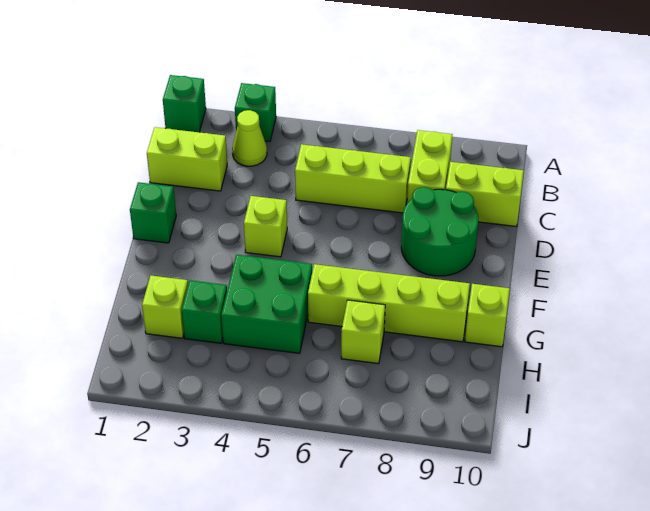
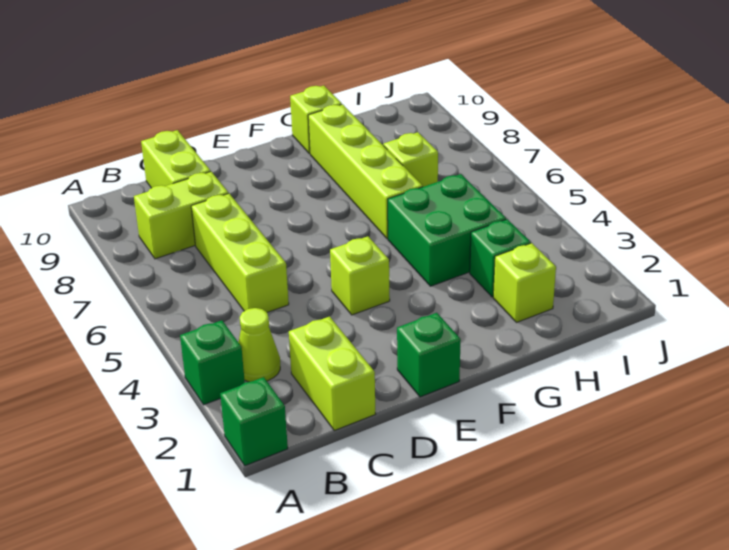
green 2x2 round brick [401,187,478,276] -> none

